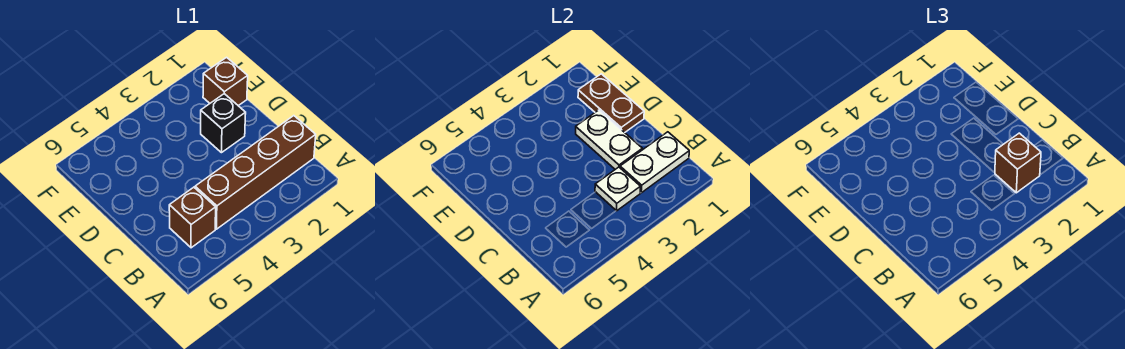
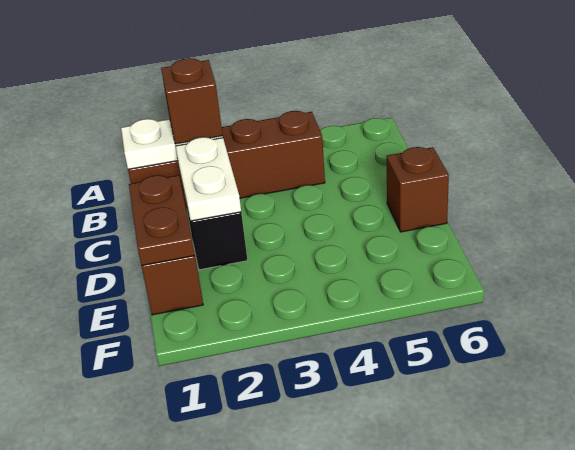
white 1x1 plate [595,167,641,211] -> none
brown 1x1 brick [169,187,216,248] -> brown 1x1 brick moved to [386,147,449,232]

